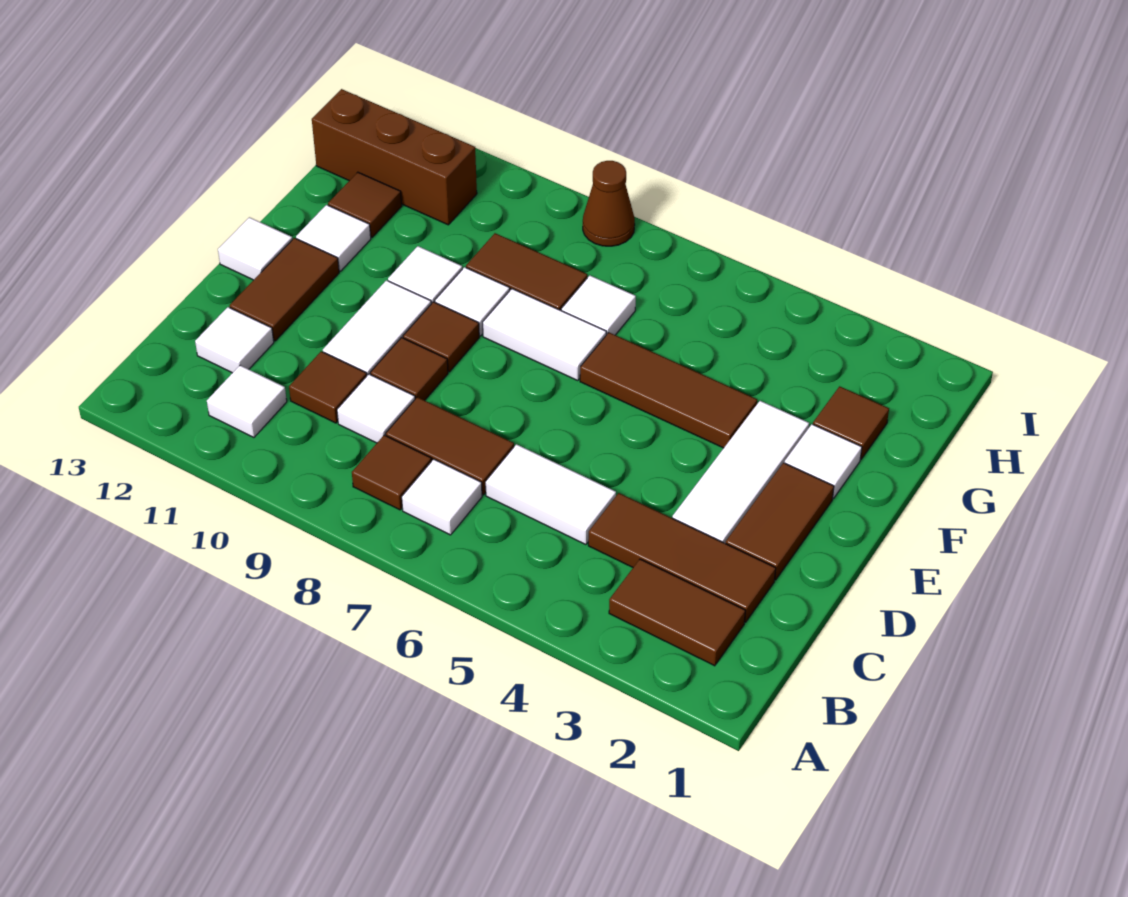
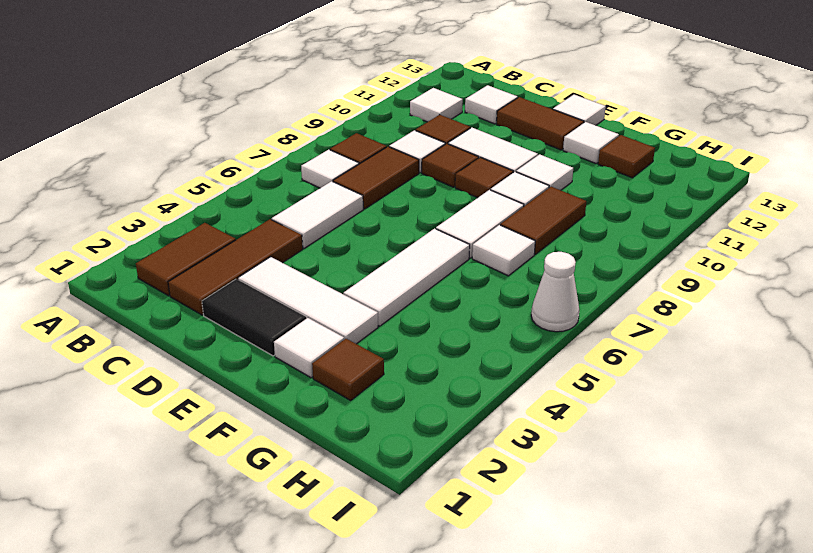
brown 1x2 tile [726,463,834,580] -> black 1x2 tile [202,279,306,356]
brown 1x3 tile [580,333,757,448] -> white 1x3 tile [343,229,470,326]
brown 1x3 brick [312,89,477,225] -> none
none -> white 1x1 cone [531,252,579,332]
brown 1x1 cone [583,161,635,246] -> none

